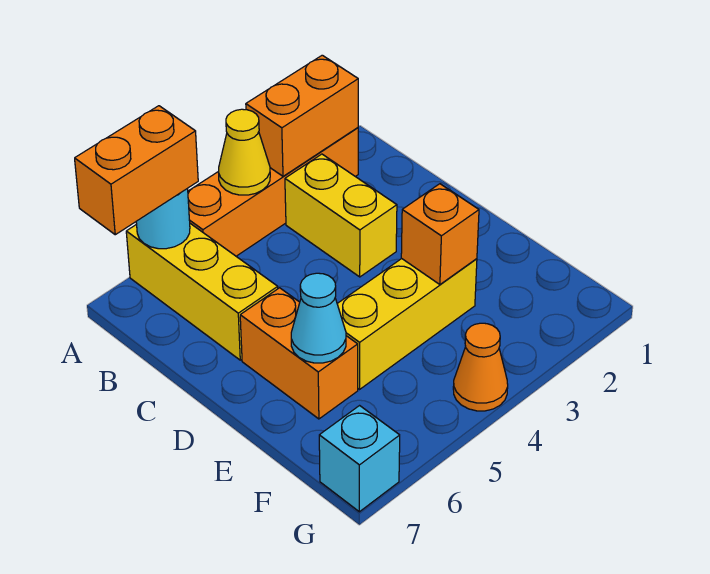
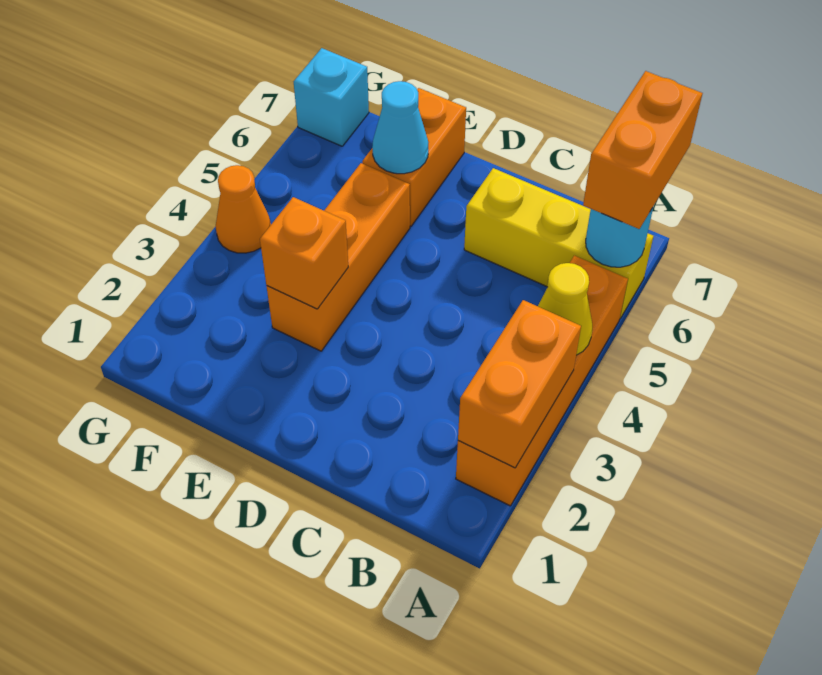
yellow 1x2 brick [285,154,397,277] -> none
orange 1x2 brick [240,288,358,419] -> orange 1x2 brick turned to [362,88,466,226]
yellow 1x3 brick [337,259,477,389] -> orange 1x3 brick [267,163,410,351]

